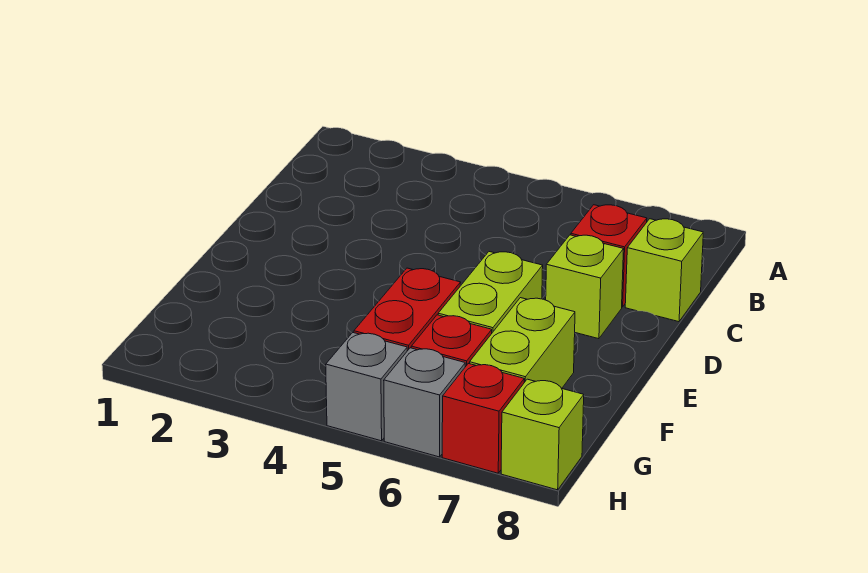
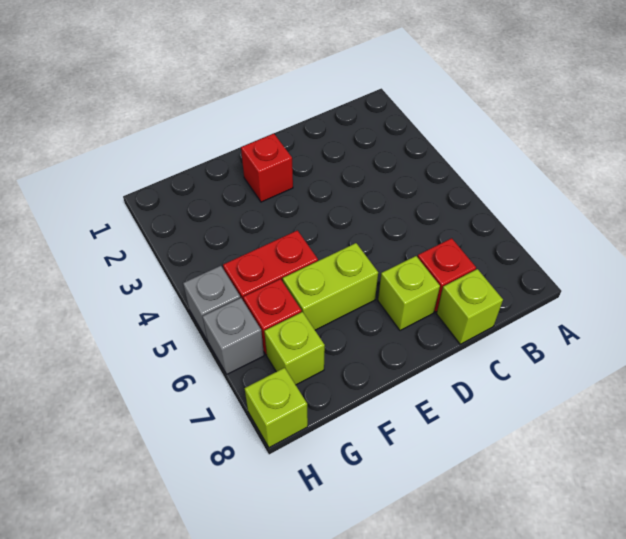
lime 1x2 brick [470,298,575,388] -> lime 1x1 brick [264,312,325,385]
red 1x1 brick [442,363,524,473] -> red 1x1 brick moved to [241,133,293,202]

